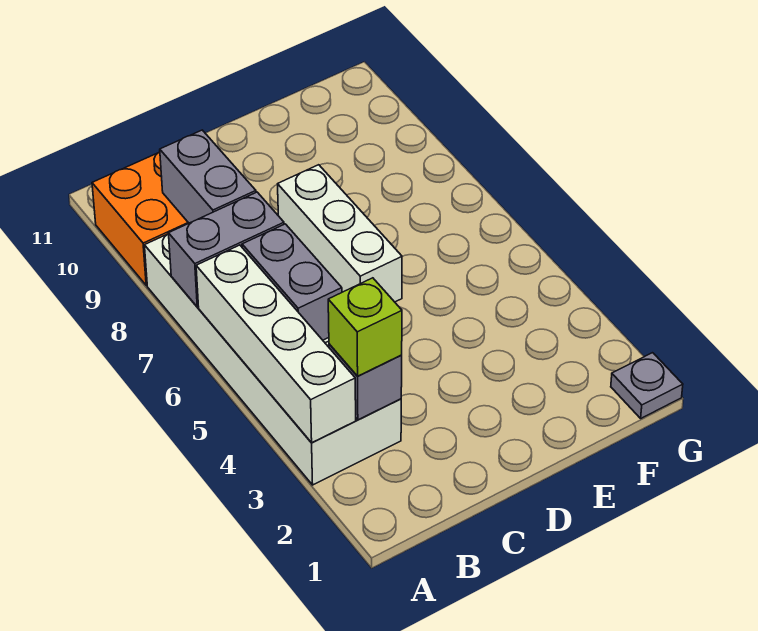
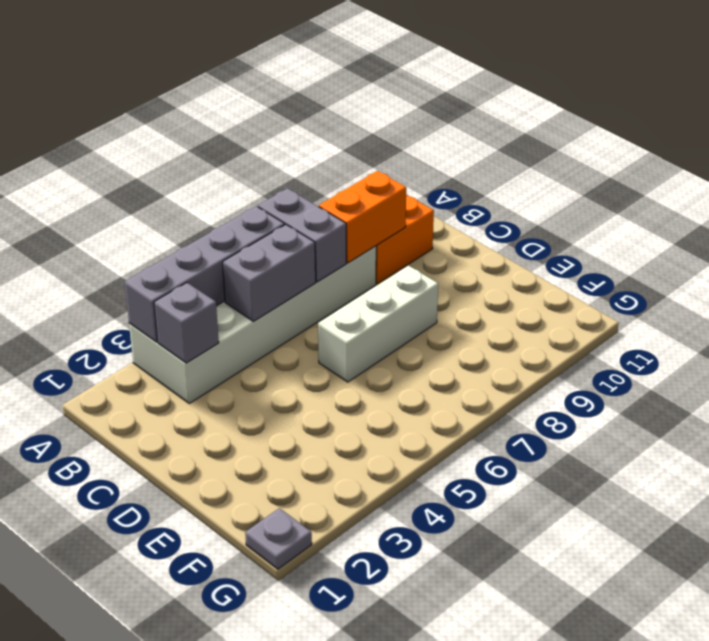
white 1x4 brick [196,245,356,443] -> grey 1x4 brick [125,206,285,342]
lime 1x1 brick [328,278,402,376] -> none
grey 1x2 brick [160,130,256,223] -> orange 1x2 brick [319,171,406,263]

